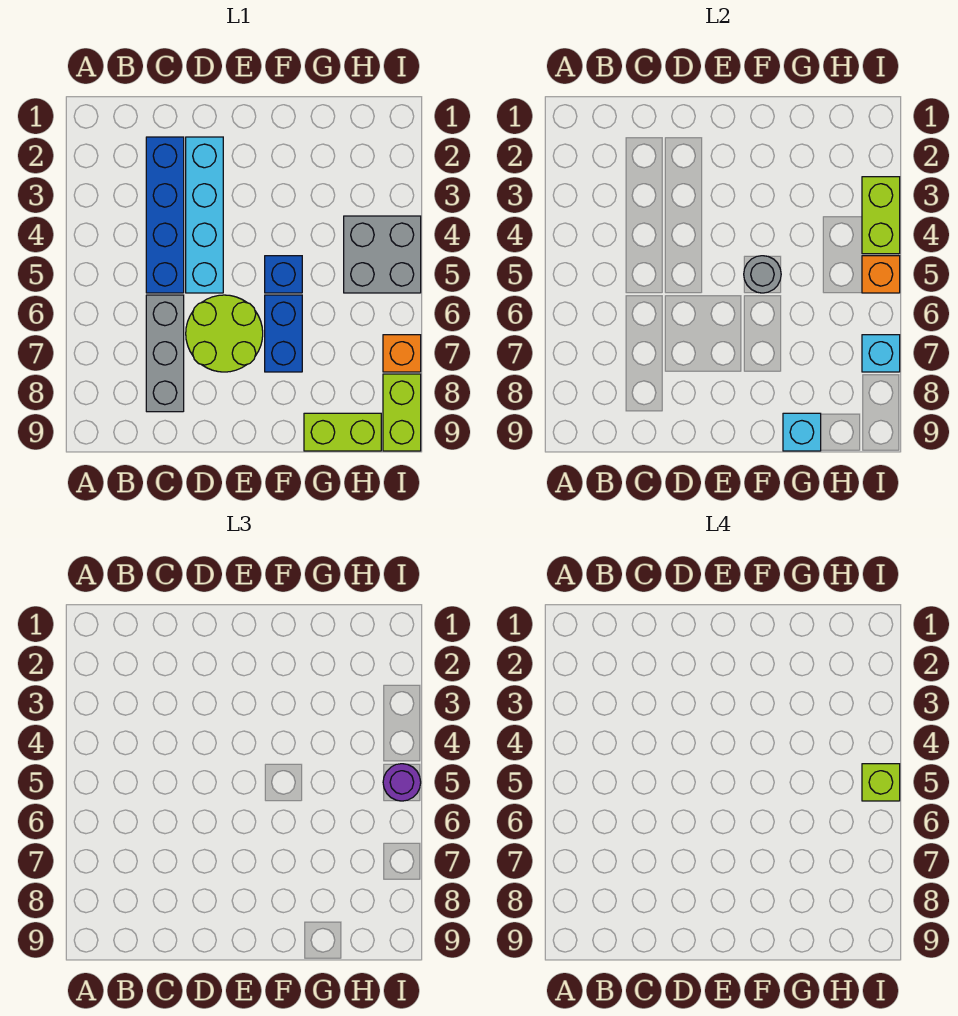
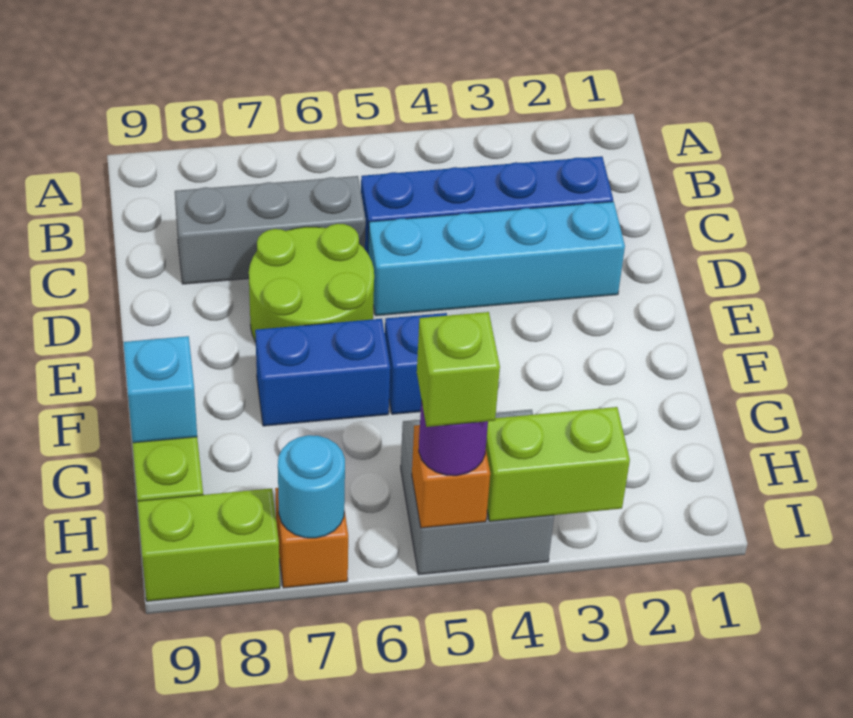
grey 1x1 round brick [744,256,781,293] -> none
cyan 1x1 brick [862,335,900,372] -> cyan 1x1 round brick [278,435,345,538]

